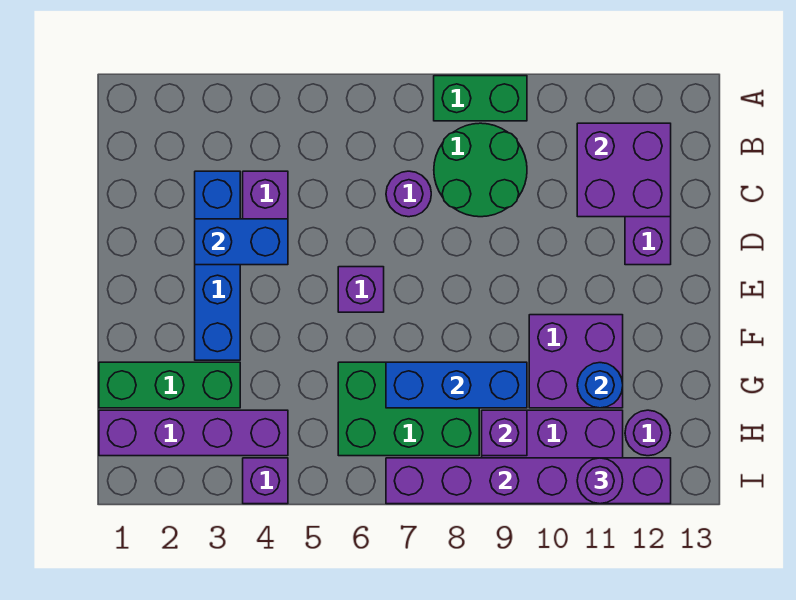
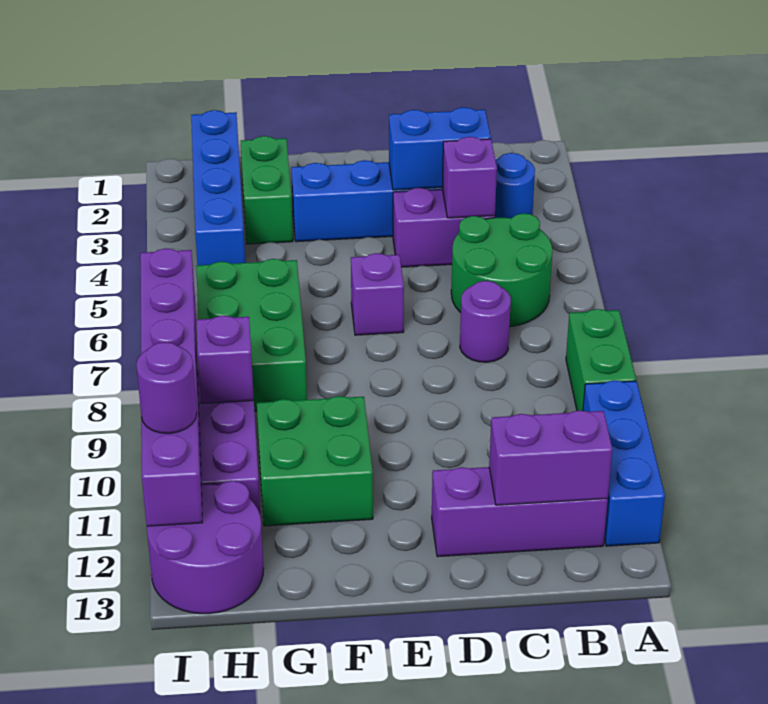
green 2x2 round brick [434,123,527,217] -> green 2x2 round brick moved to [451,213,552,327]
purple 2x2 brick [577,123,671,217] -> purple 1x2 brick [489,410,612,505]
blue 1x2 brick [195,219,288,265] -> blue 1x2 brick turned to [389,107,491,190]
purple 2x2 brick [529,315,623,408] -> green 2x2 brick [257,396,373,526]
green 1x3 brick [99,362,240,408] -> green 1x2 brick [241,136,293,244]
blue 1x3 brick [386,362,527,408] -> blue 1x3 brick moved to [583,380,665,546]
blue 1x1 round brick [577,363,623,408] -> blue 1x1 round brick moved to [495,153,535,218]
purple 1x4 brick [99,410,288,456] -> blue 1x4 brick [191,110,245,265]
purple 1x1 round brick [625,410,671,456] -> purple 2x2 round brick [147,481,264,614]
purple 1x1 brick [243,458,288,504] -> purple 1x1 brick moved to [442,137,497,218]

